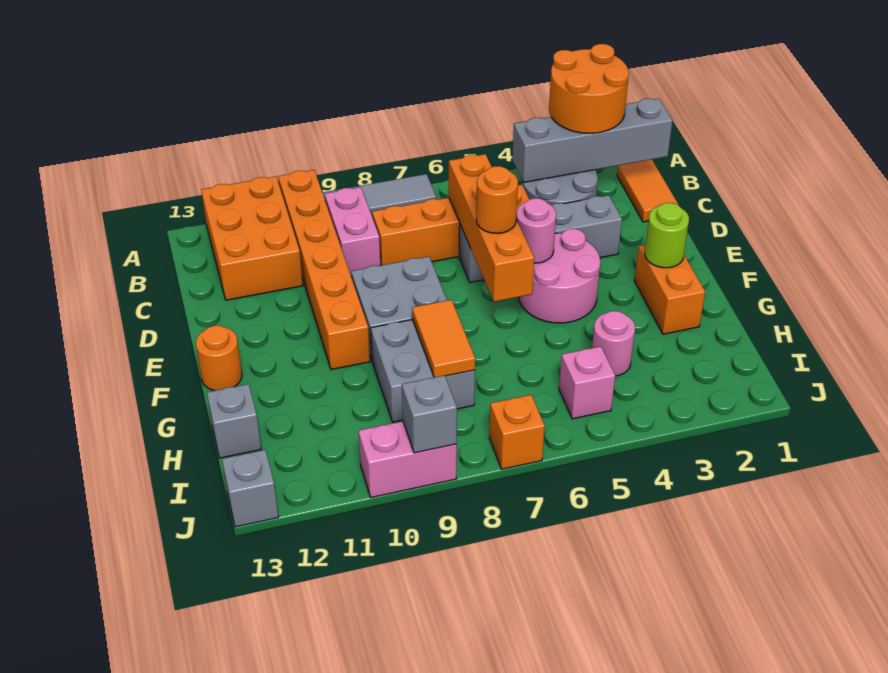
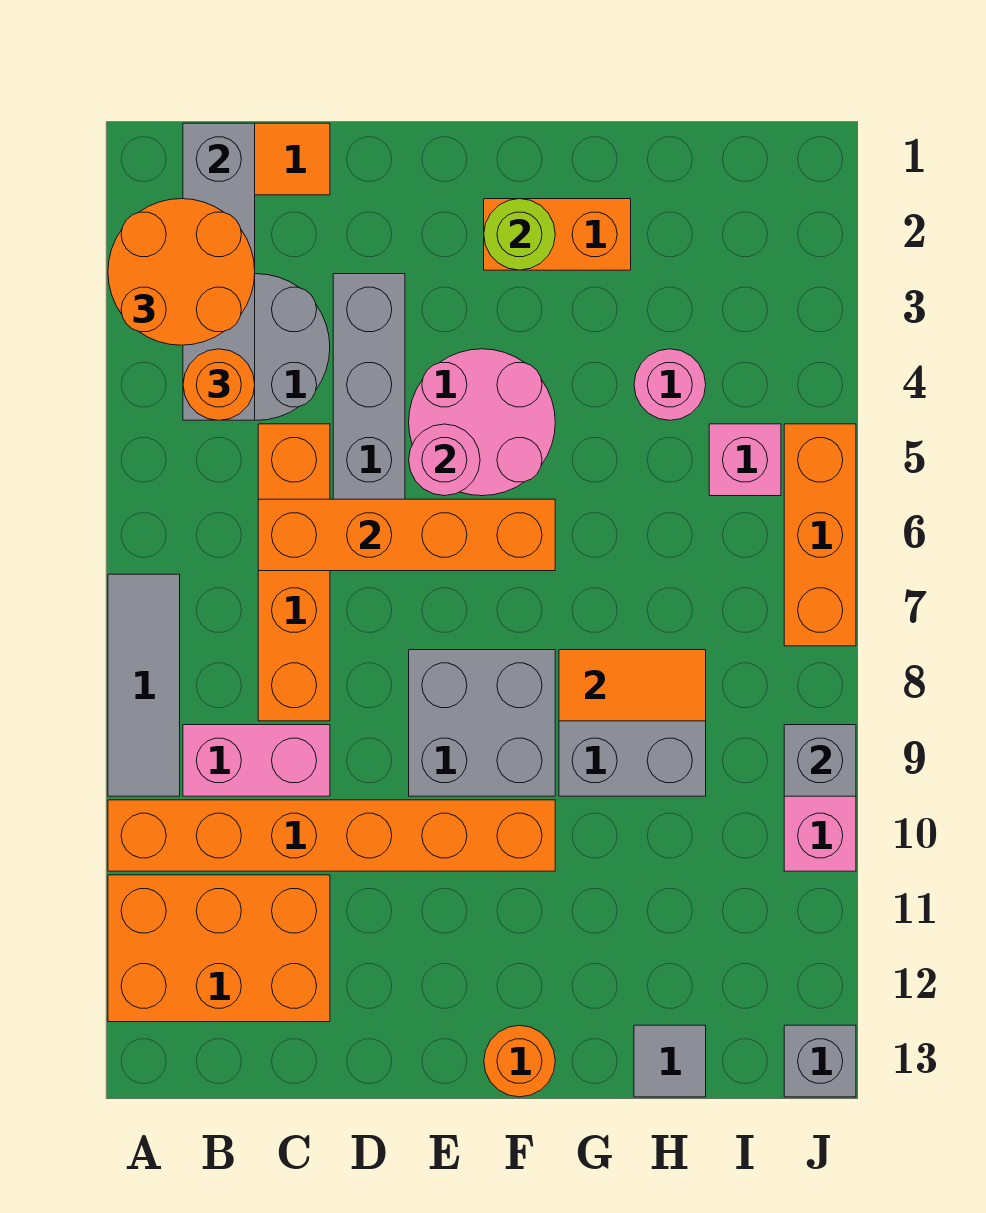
orange 1x1 round brick [476,166,518,233] -> orange 1x1 round brick moved to [183,349,255,420]
grey 1x1 brick [207,384,261,458] -> grey 1x1 tile [634,1025,706,1097]
orange 1x1 brick [489,395,545,469] -> orange 1x3 brick [784,424,856,646]

